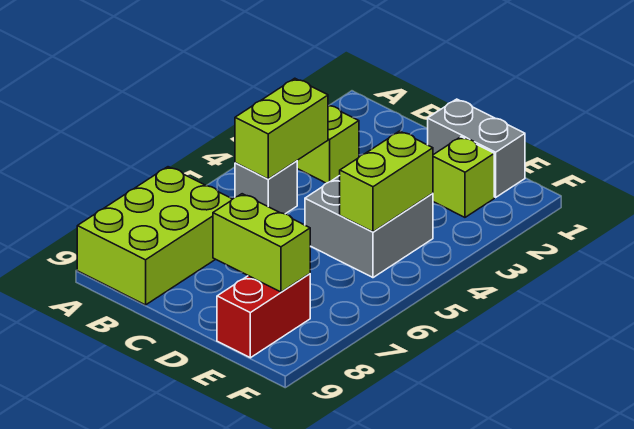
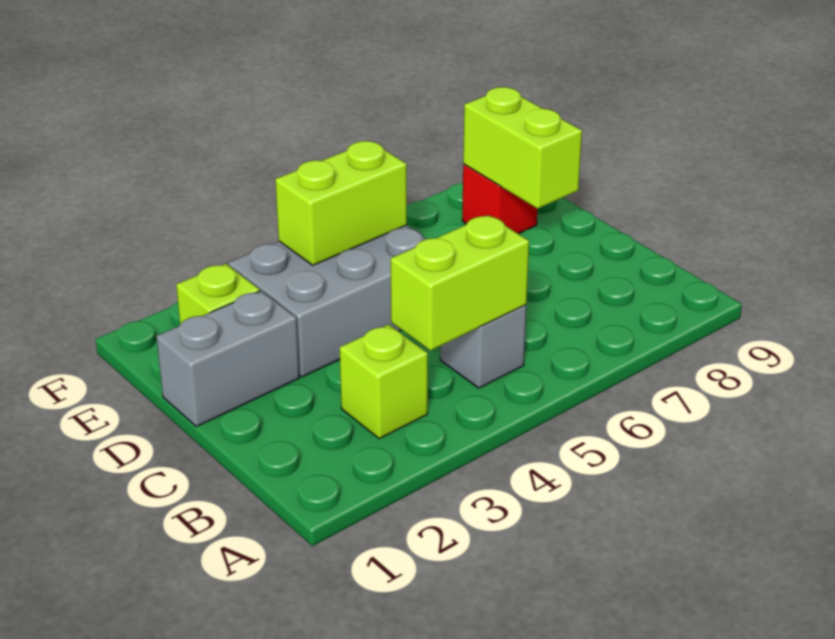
lime 2x3 brick [77,167,232,305] -> none
grey 1x2 brick [428,99,525,197] -> grey 1x2 brick turned to [156,291,299,427]
grey 2x2 brick [305,176,433,278] -> grey 2x3 brick [228,225,426,377]
red 1x2 brick [217,274,310,358] -> red 1x1 brick [462,164,537,234]

